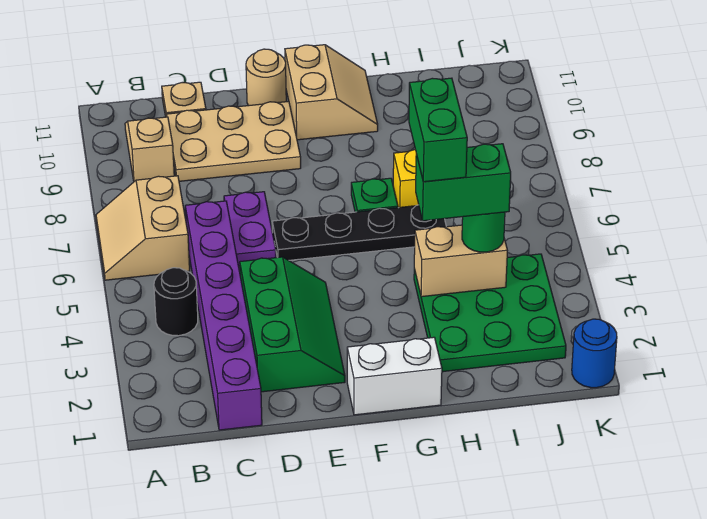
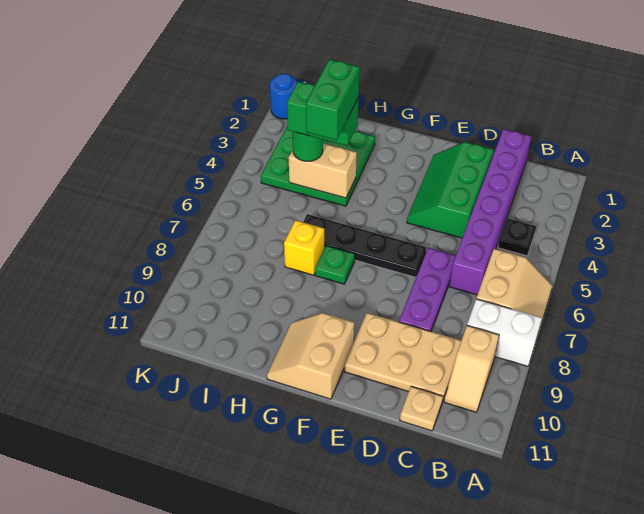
black 1x1 round brick [154,268,198,336] -> black 1x1 plate [498,218,536,256]
purple 1x2 plate [224,192,276,266] -> purple 1x3 plate [399,248,456,331]
tan 1x1 round brick [246,49,286,106] -> none
white 1x2 brick [347,337,442,415] -> white 1x2 brick moved to [467,299,542,366]

